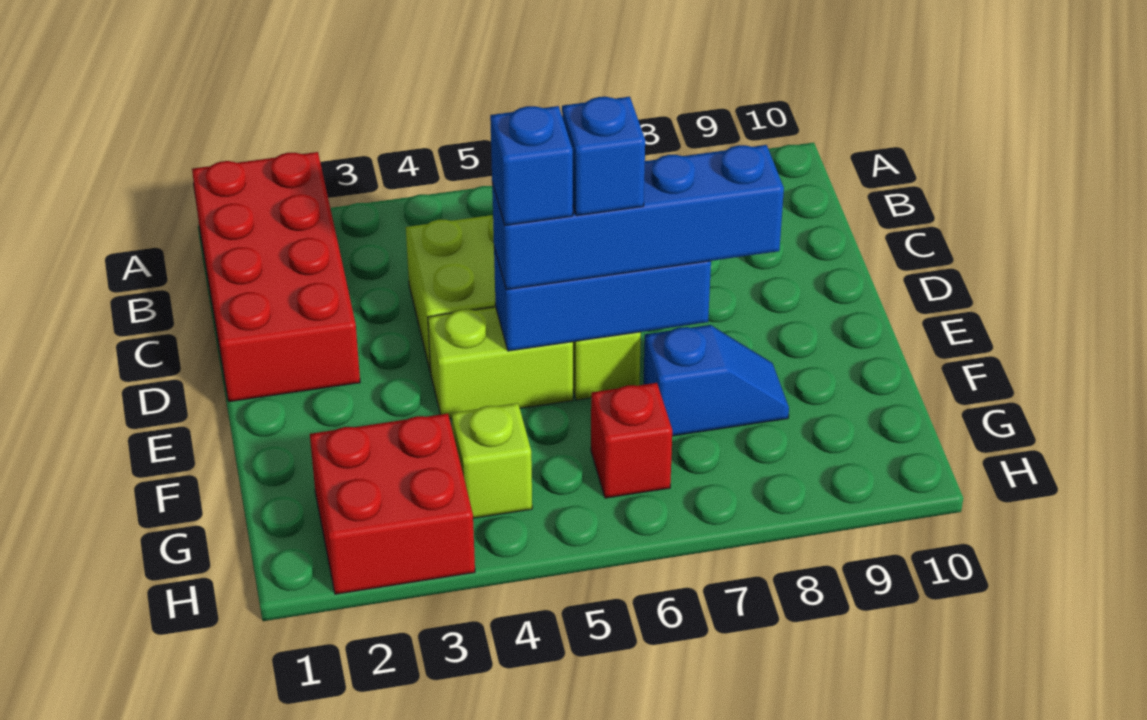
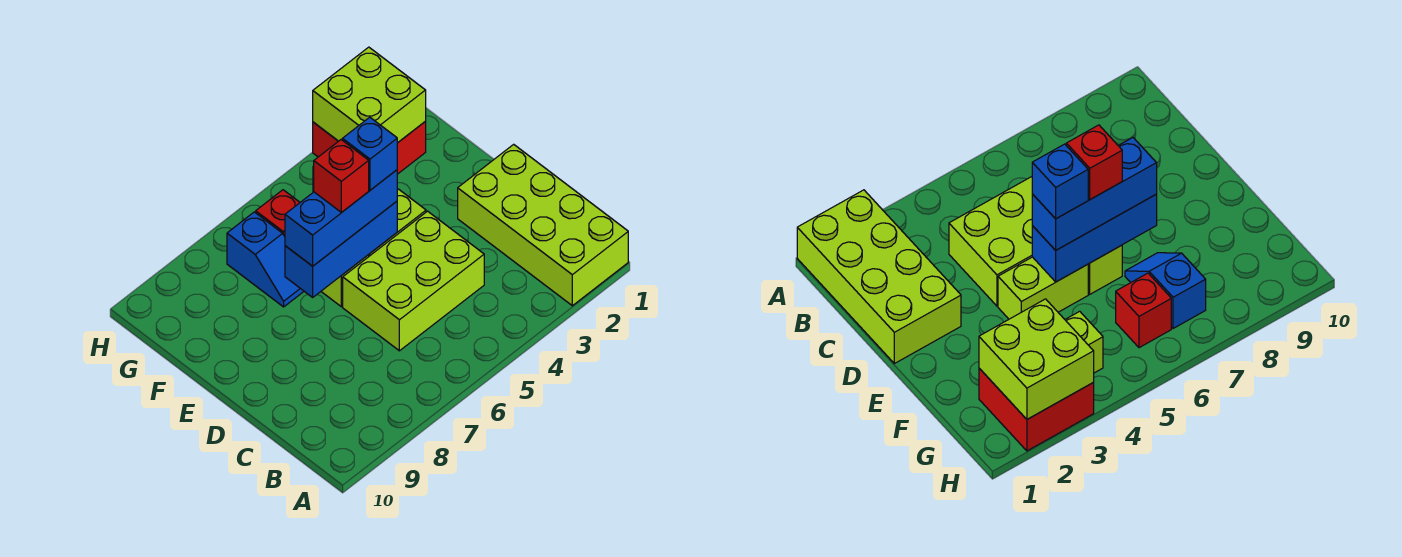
red 2x4 brick [192,152,360,402] -> lime 2x4 brick [458,144,628,306]
blue 1x4 brick [492,145,784,290] -> blue 1x3 brick [285,170,397,266]
blue 1x1 brick [562,97,645,216] -> red 1x1 brick [313,140,369,212]
blue 1x2 slope [643,325,789,436] -> blue 1x2 slope turned to [227,212,304,307]
none -> lime 2x2 brick [313,47,426,143]

